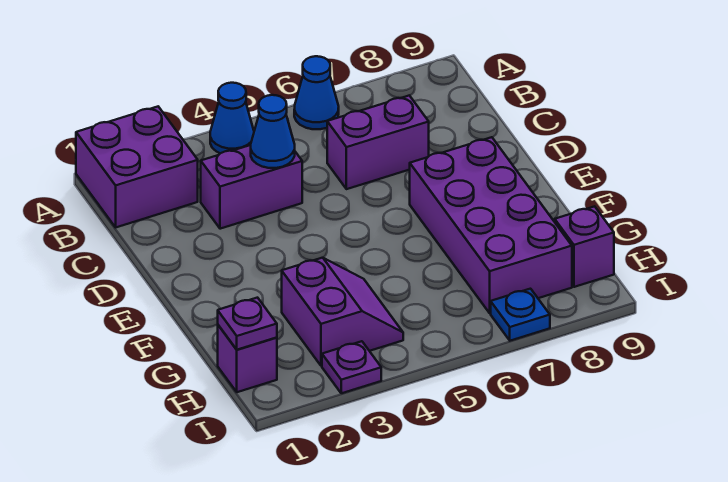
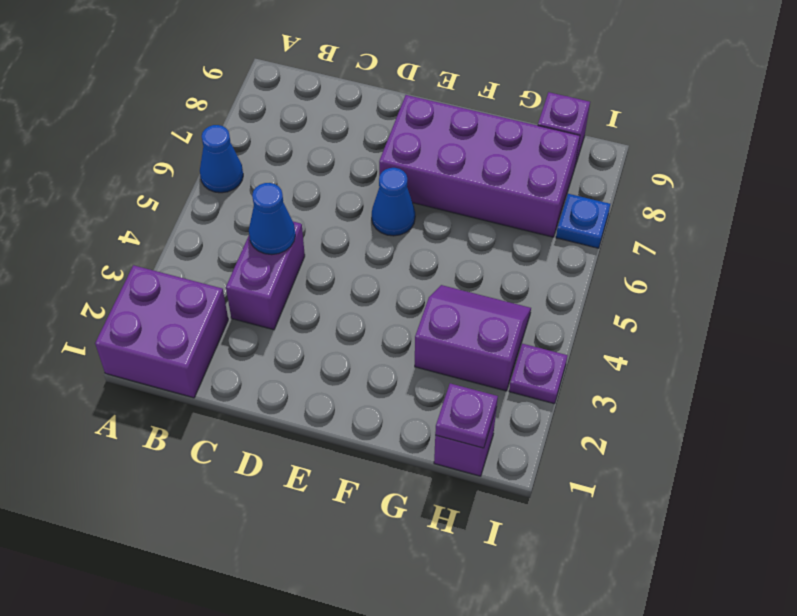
blue 1x1 cone [210,83,254,153] -> blue 1x1 cone moved to [372,168,415,236]
purple 1x2 brick [327,95,429,189] -> none

